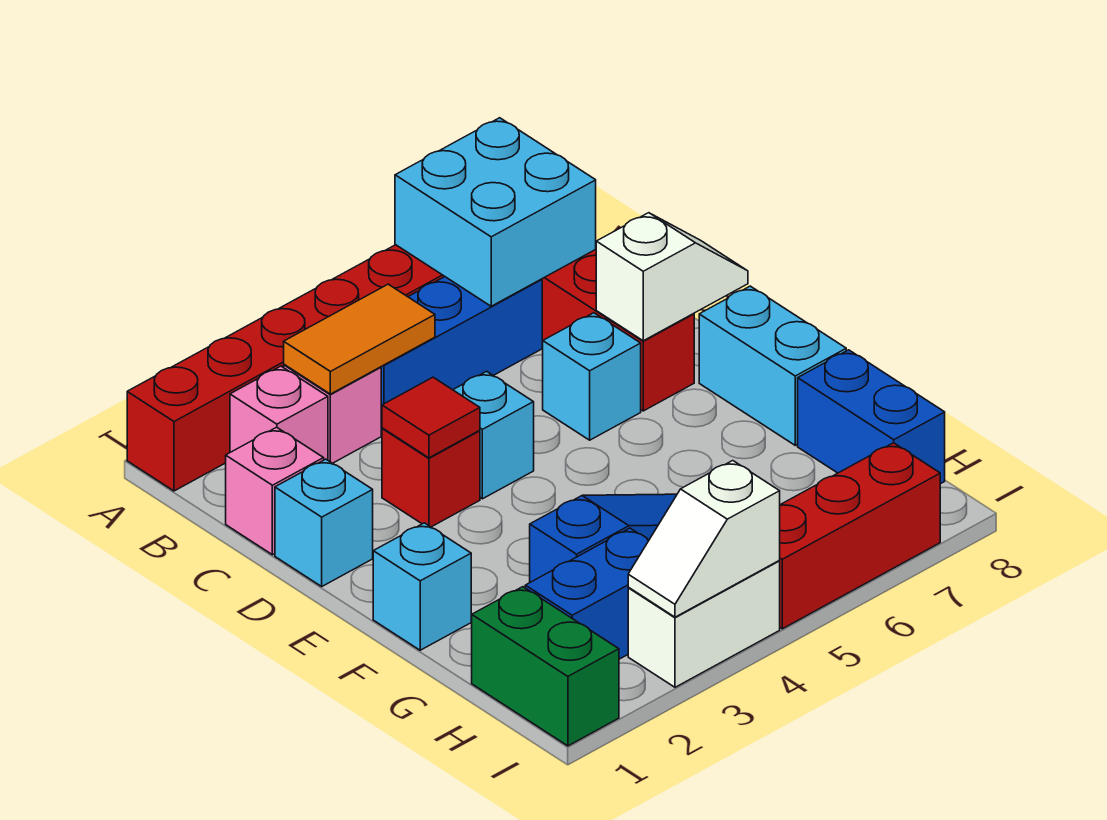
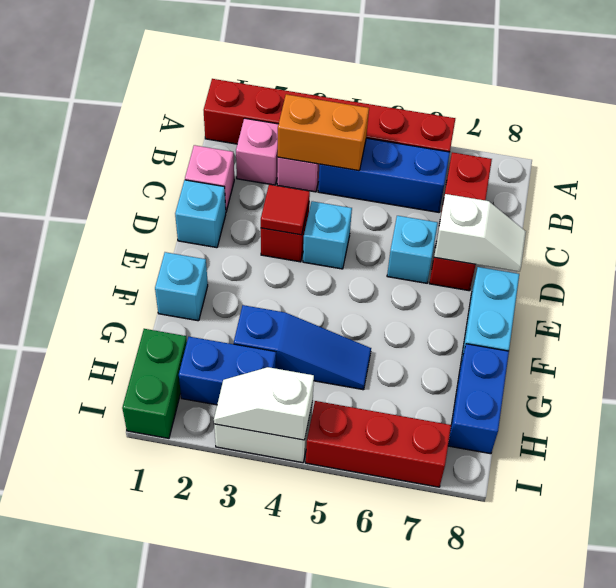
cyan 2x2 brick [395,118,596,306] -> none
orange 1x2 tile [284,284,435,394] -> orange 1x2 brick [278,94,369,171]

